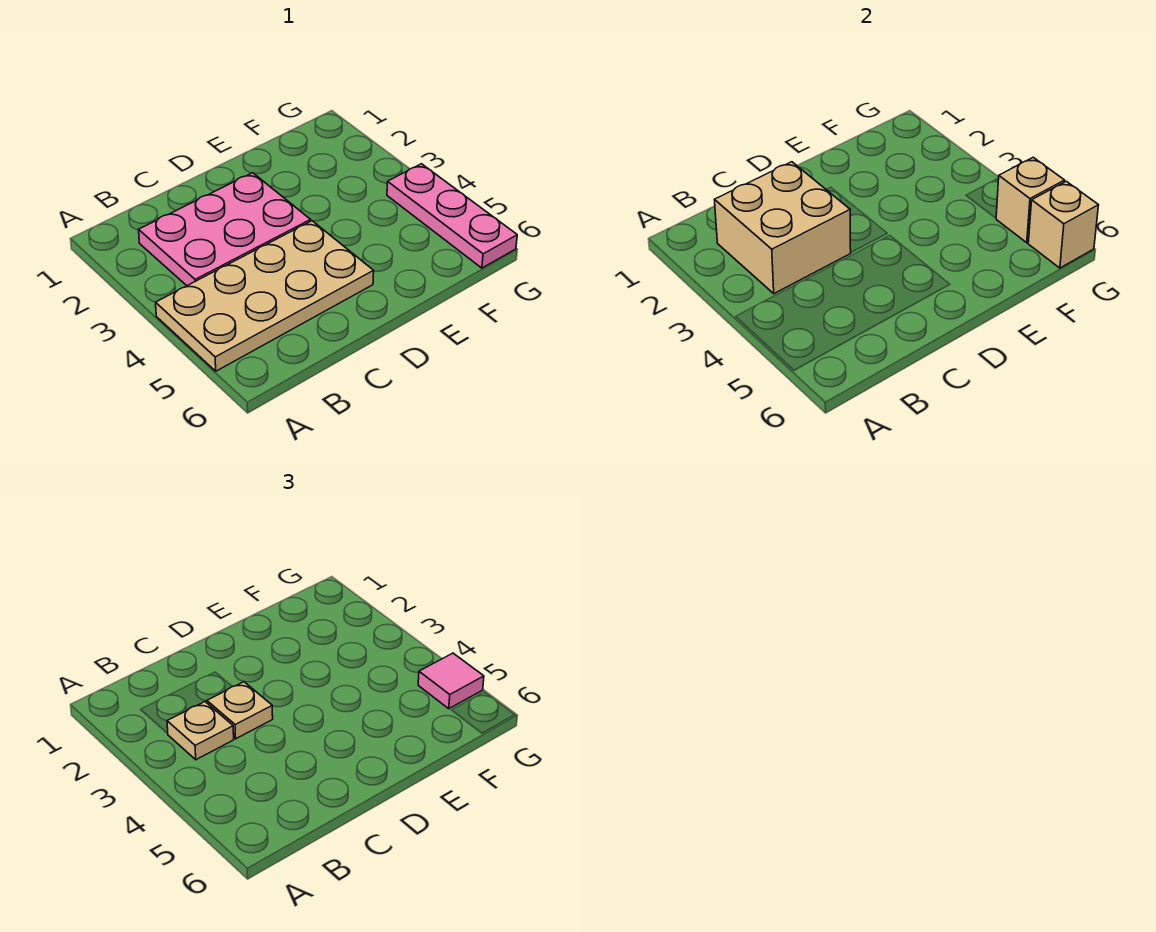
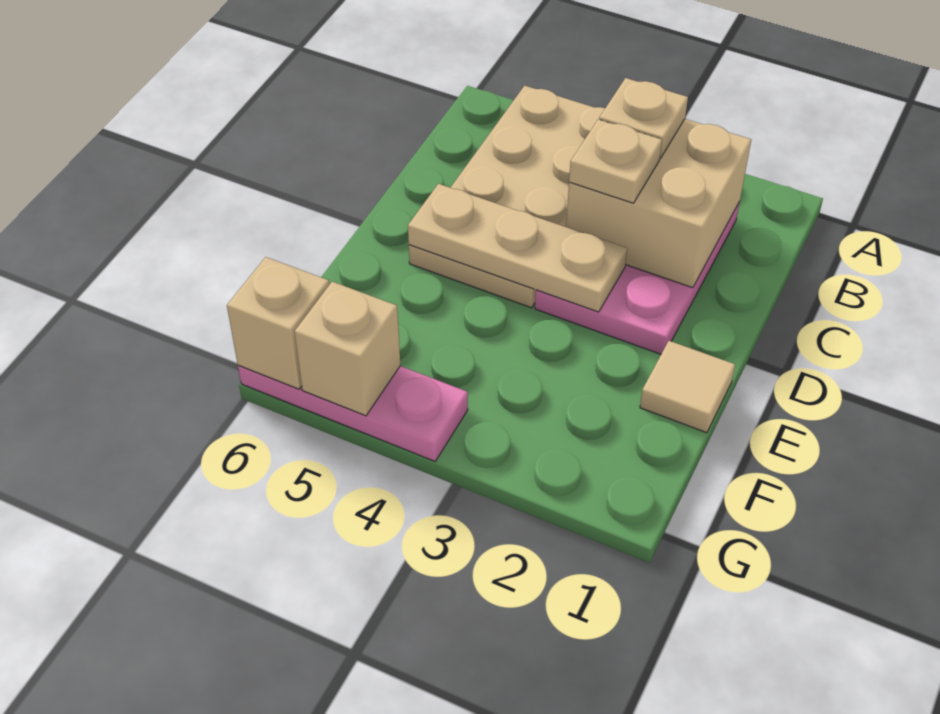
none -> tan 1x3 plate [408,184,627,312]
none -> tan 1x1 tile [640,341,735,433]
pink 1x1 tile [418,653,484,709] -> none

